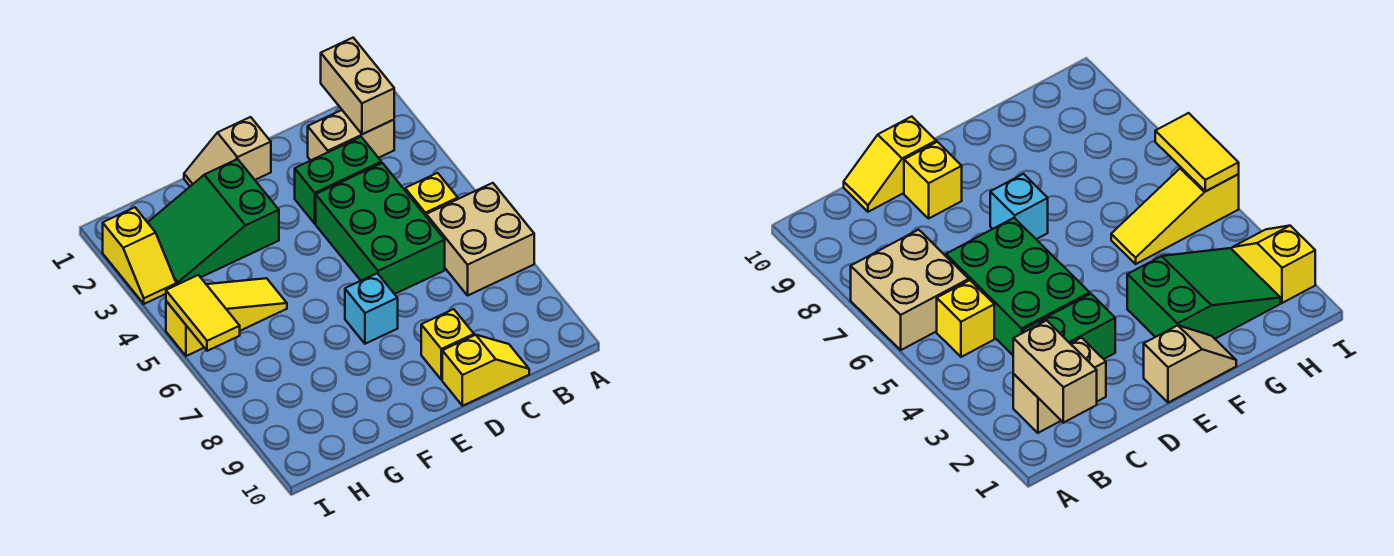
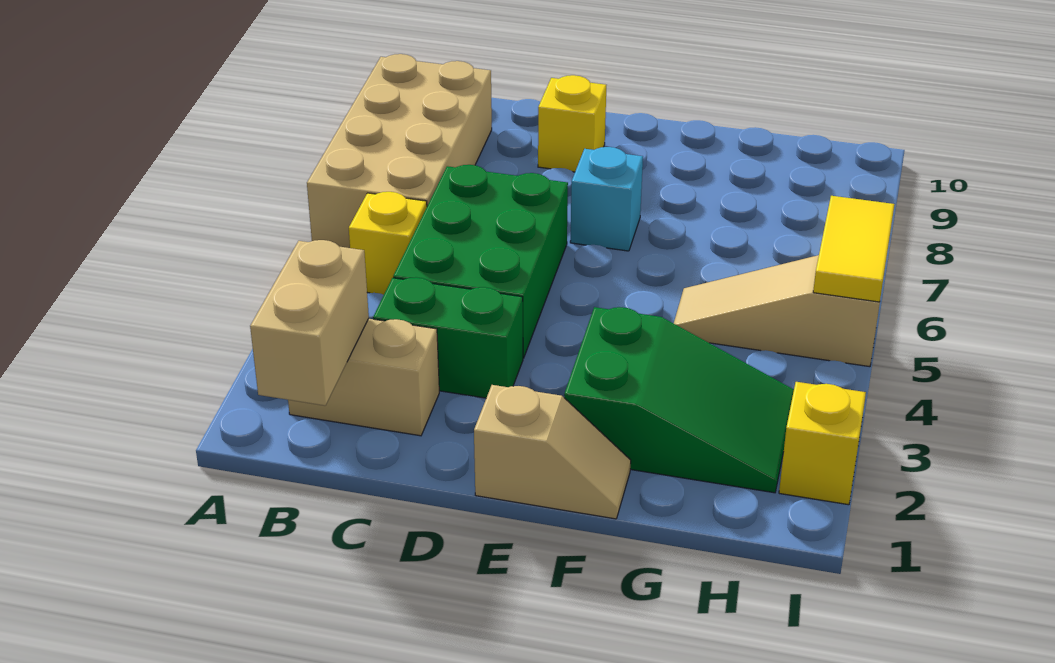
tan 2x2 brick [426,183,534,295] -> tan 2x4 brick [307,54,492,248]
yellow 1x2 slope [442,335,529,406] -> none
yellow 1x3 slope [166,278,287,356] -> tan 1x3 slope [674,255,881,367]

